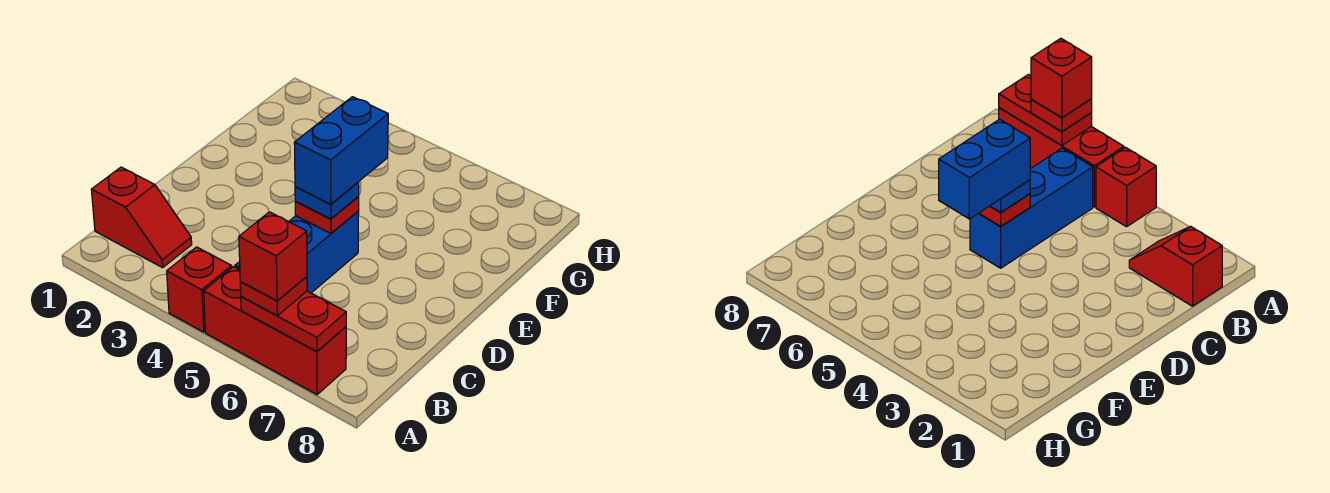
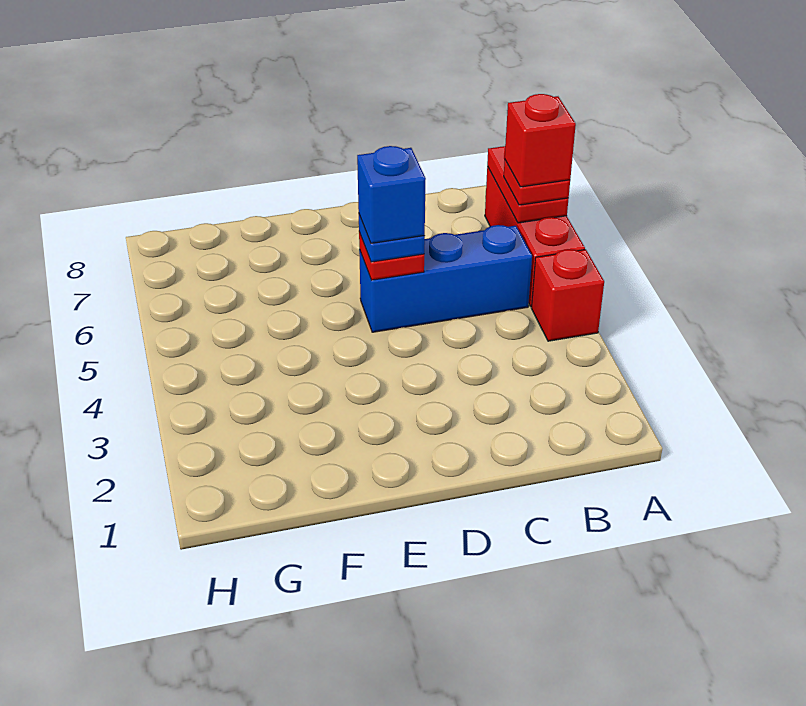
red 1x2 slope [91,167,192,268] -> none
blue 1x2 brick [294,97,388,204] -> blue 1x1 brick [357,146,426,243]

